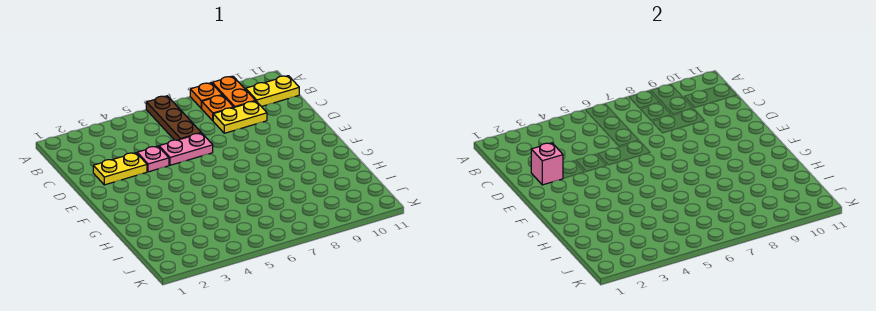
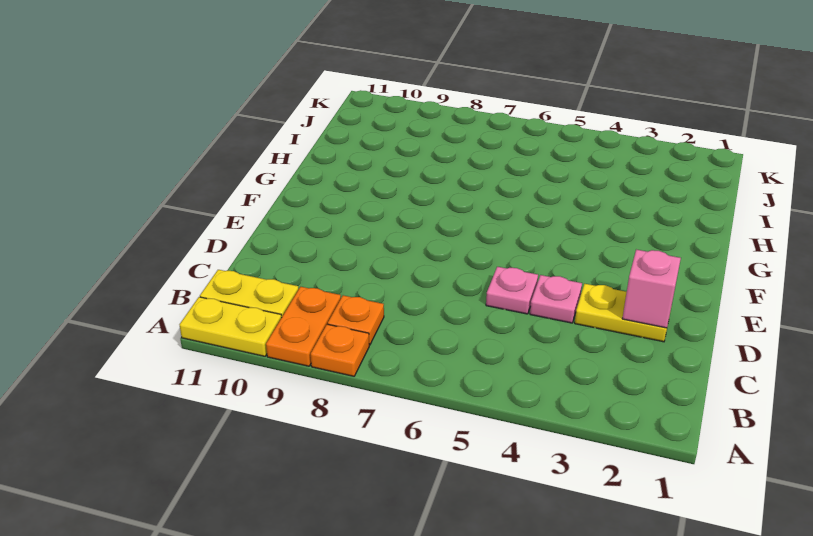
brown 1x3 plate [146,96,201,140] -> none
yellow 1x2 plate [213,101,267,133] -> yellow 1x2 plate moved to [180,297,282,356]
pink 1x2 plate [159,133,213,165] -> pink 1x1 plate [486,267,538,314]

